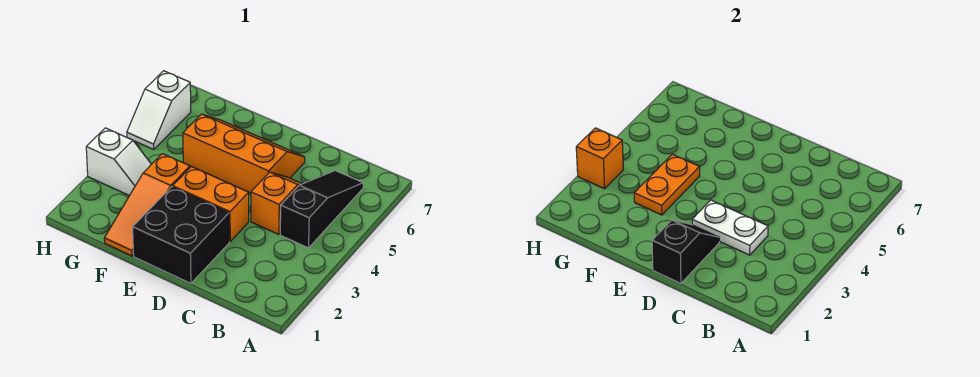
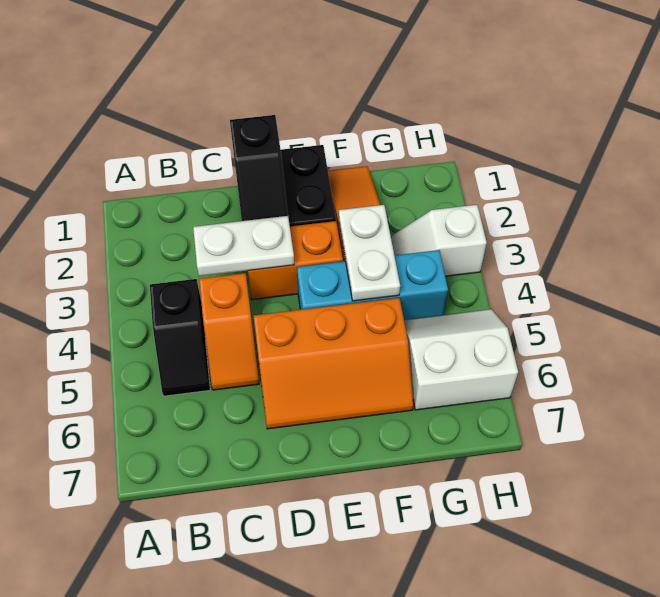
black 1x3 slope [280,170,363,248] -> black 1x2 slope [150,279,210,396]
none -> cyan 1x3 brick [297,250,448,320]
orange 1x2 plate [634,154,700,215] -> white 1x2 plate [338,205,400,301]
orange 1x1 brick [576,128,623,189] -> none
white 1x2 slope [127,71,191,149] -> white 2x2 slope [404,309,518,410]

